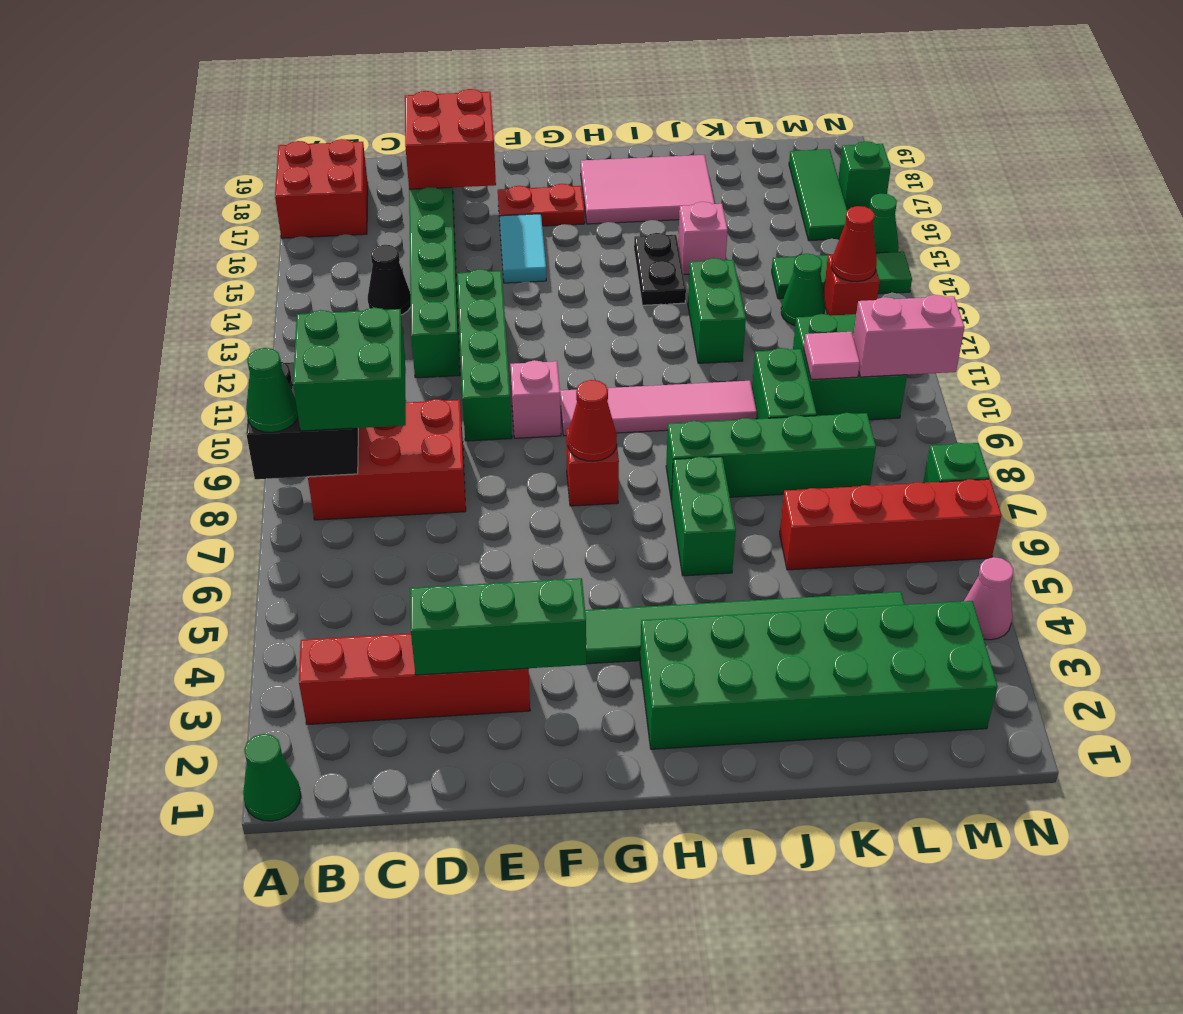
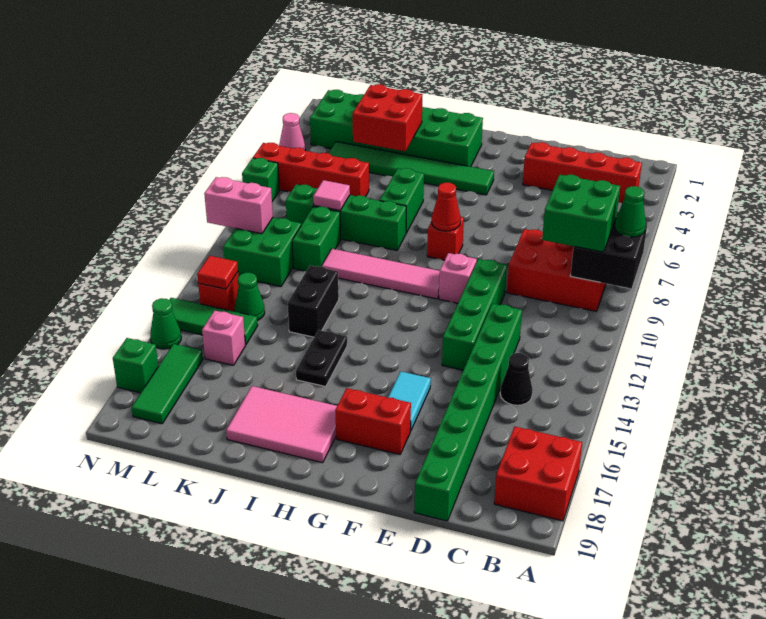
green 1x1 cone [243,734,301,821] -> none
green 1x3 brick [410,578,586,675] -> none
red 2x2 brick [405,89,496,189] -> red 2x2 brick moved to [353,84,423,151]
red 1x2 plate [498,184,585,226] -> red 1x2 brick [335,388,411,454]
green 1x2 brick [688,258,746,363] -> black 1x2 brick [288,266,339,337]
pink 1x1 brick [678,202,728,274] -> pink 1x1 brick moved to [202,311,245,365]
pink 1x1 tile [804,332,860,380] -> pink 1x1 tile moved to [313,180,350,210]
red 1x1 cone [832,206,877,282] -> red 1x1 tile [197,256,238,289]

